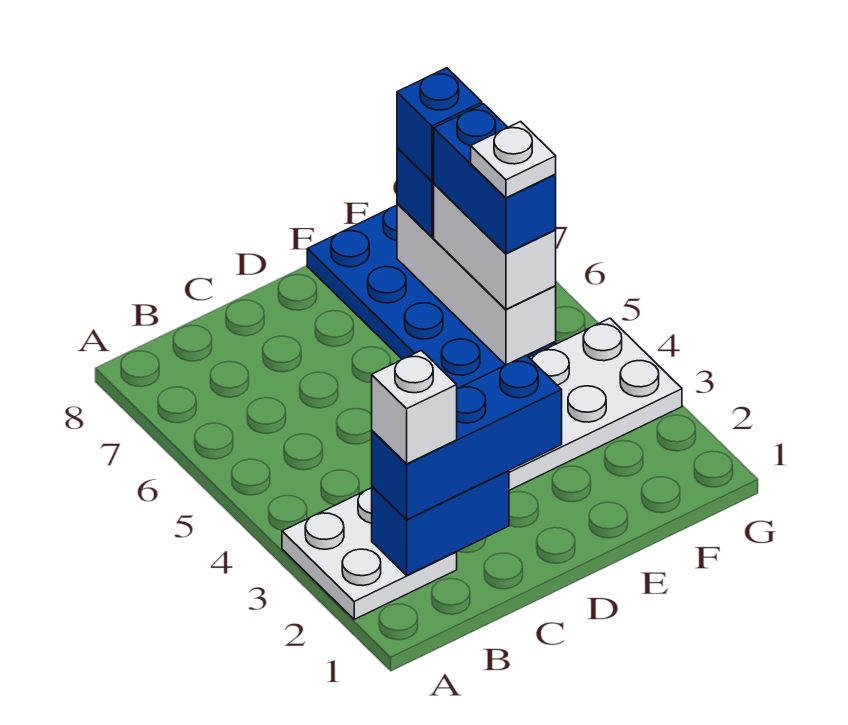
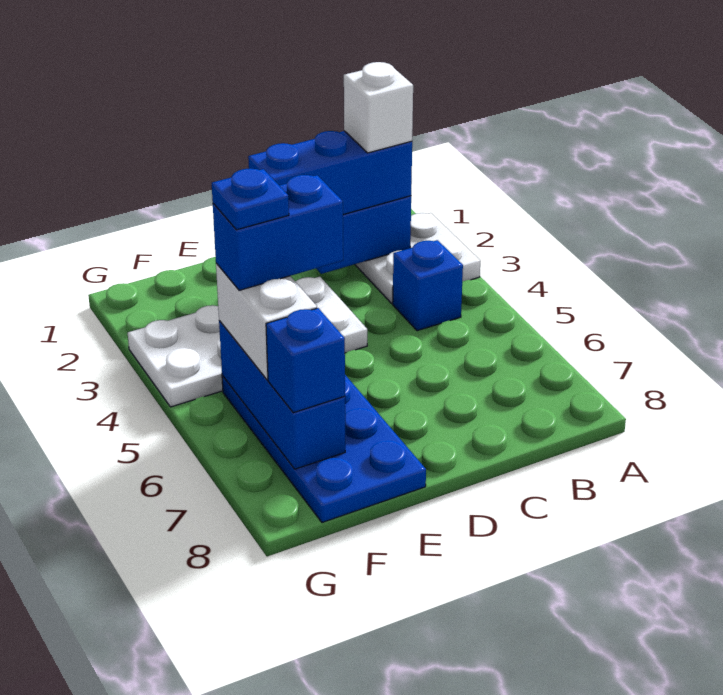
white 1x3 brick [397,203,556,365] -> blue 1x3 brick [219,321,345,469]
blue 1x2 brick [434,104,556,254] -> blue 1x2 brick turned to [213,175,343,290]
white 1x1 plate [471,122,556,198] -> blue 1x1 plate [212,168,289,230]
blue 1x1 brick [397,68,482,181] -> blue 1x1 brick moved to [393,240,463,331]

